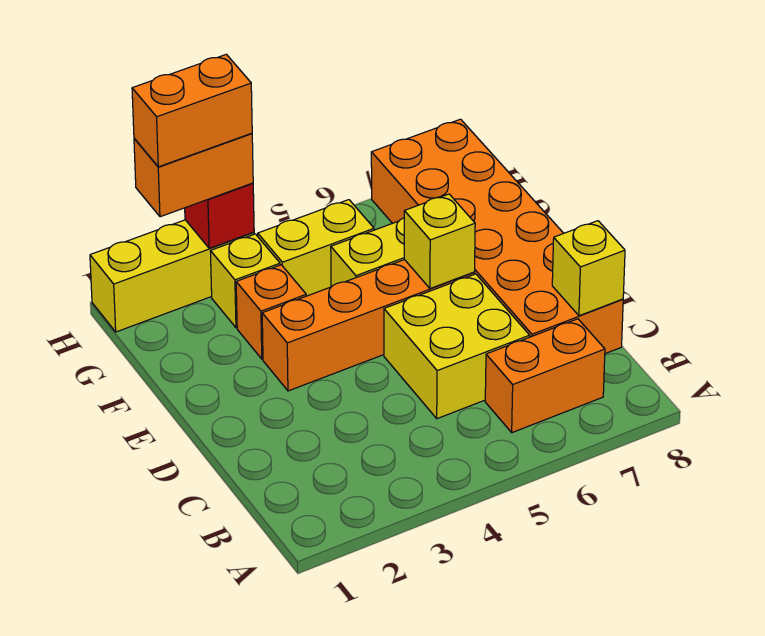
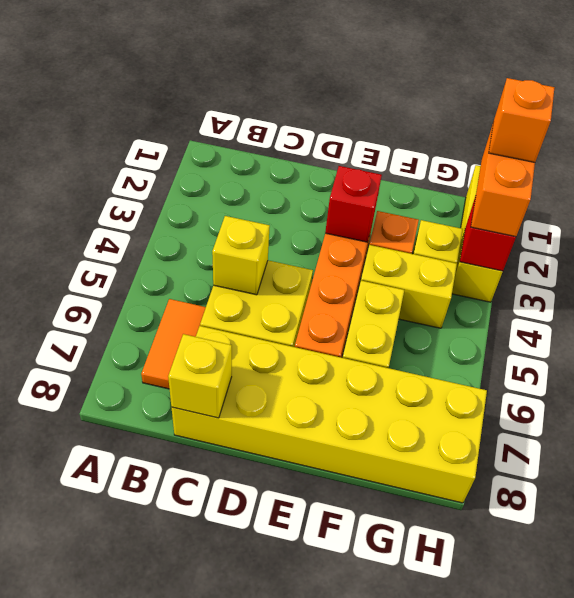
orange 1x2 brick [485,319,605,433] -> orange 1x2 tile [141,299,206,389]
orange 2x6 brick [371,119,623,354] -> yellow 2x6 brick [172,326,487,503]
none -> red 1x1 brick [325,166,382,242]
yellow 1x1 brick [404,194,475,289] -> yellow 1x1 brick moved to [212,216,270,295]
yellow 1x2 brick [258,200,374,296] -> yellow 1x2 brick turned to [361,245,457,328]
orange 1x2 brick [132,54,252,167] -> orange 1x1 brick [489,78,555,162]

